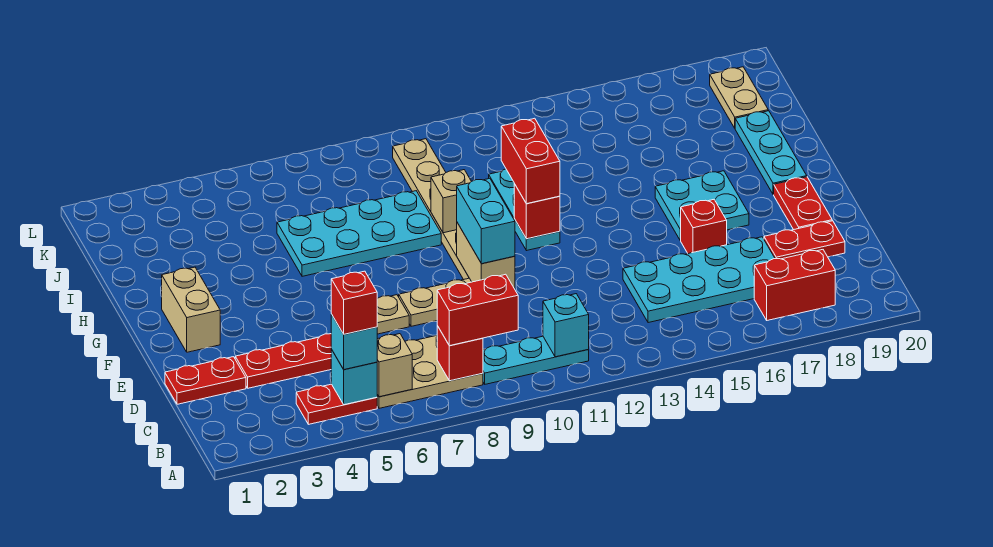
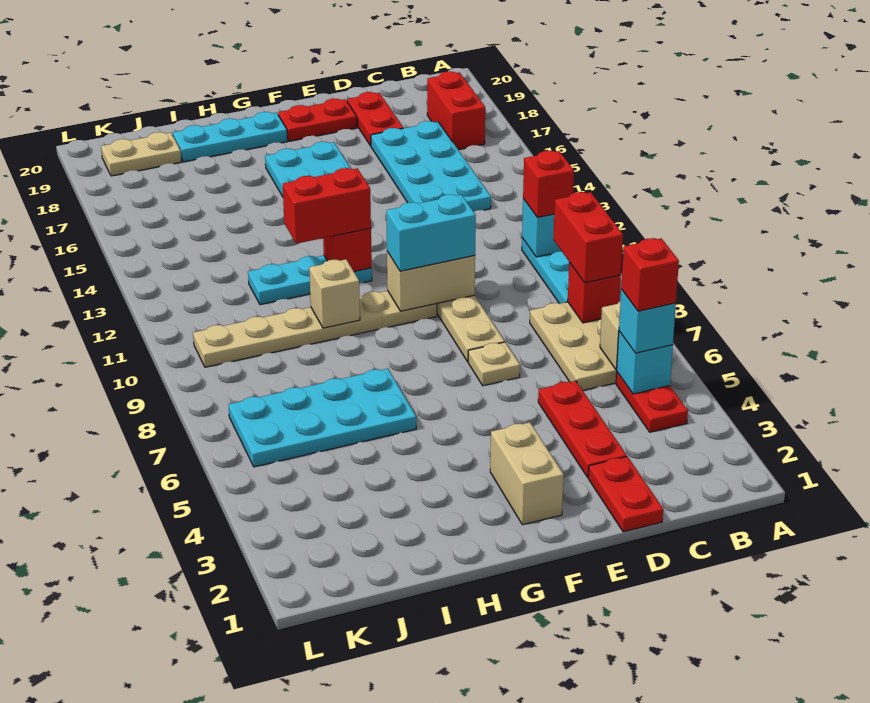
red 1x1 brick [680,200,727,254] -> red 1x1 brick moved to [523,151,574,217]
tan 1x2 brick [162,267,220,352] -> tan 1x2 brick turned to [490,422,564,525]
cyan 2x4 plate [277,191,441,276] -> cyan 2x4 plate turned to [228,369,416,467]

